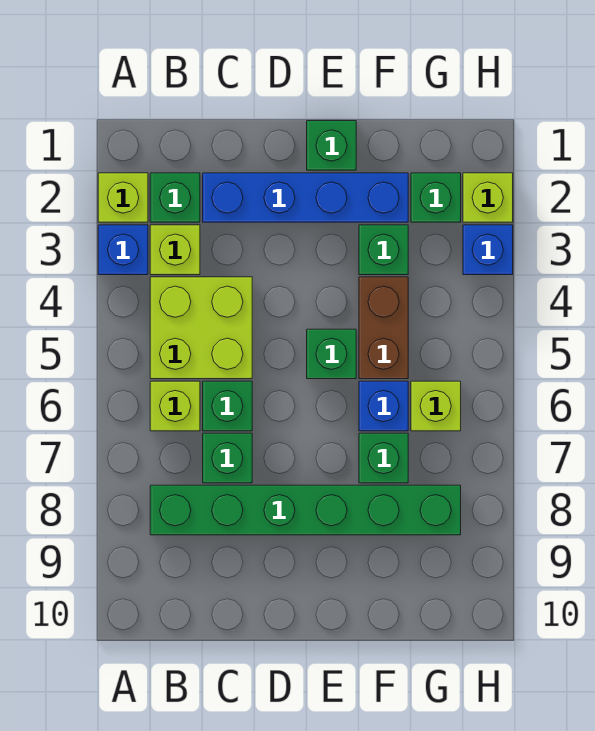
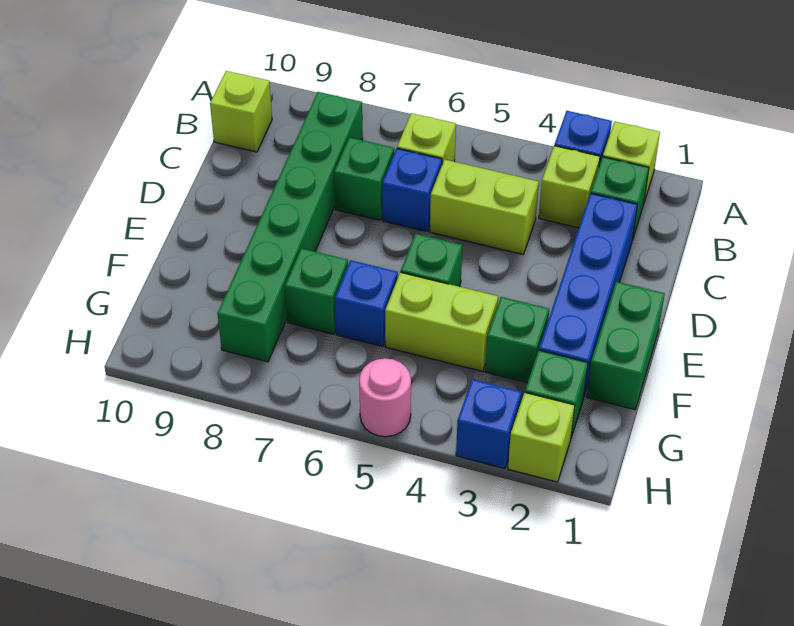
lime 2x2 brick [150,277,252,379] -> lime 1x2 brick [430,159,539,254]
green 1x1 brick [203,381,252,431] -> blue 1x1 brick [382,149,442,232]
green 1x1 brick [307,121,356,170] -> green 1x2 brick [587,282,665,410]
brown 1x2 brick [359,277,408,379] -> lime 1x2 brick [385,272,498,371]
lime 1x1 brick [411,381,461,431] -> lime 1x1 brick moved to [210,71,272,152]
none -> pink 1x1 round brick [359,358,411,437]

